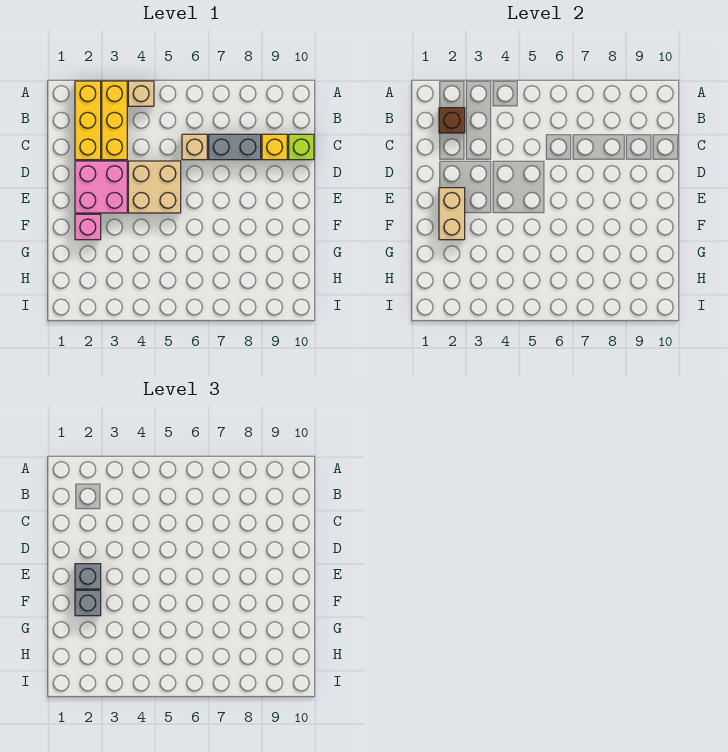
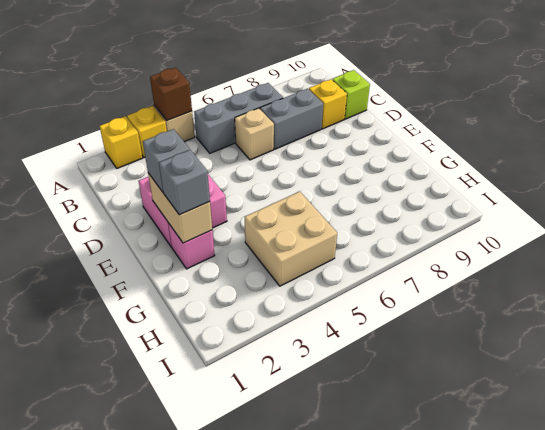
yellow 1x3 brick [75,81,101,160] -> yellow 1x1 brick [100,116,143,168]
yellow 1x3 brick [102,81,127,160] -> yellow 1x1 brick [127,106,167,158]
brown 1x1 brick [439,108,465,133] -> brown 1x1 brick moved to [150,67,192,120]
none -> grey 1x3 brick [194,83,283,153]
tan 2x2 brick [128,161,181,213] -> tan 2x2 brick moved to [245,192,337,286]

